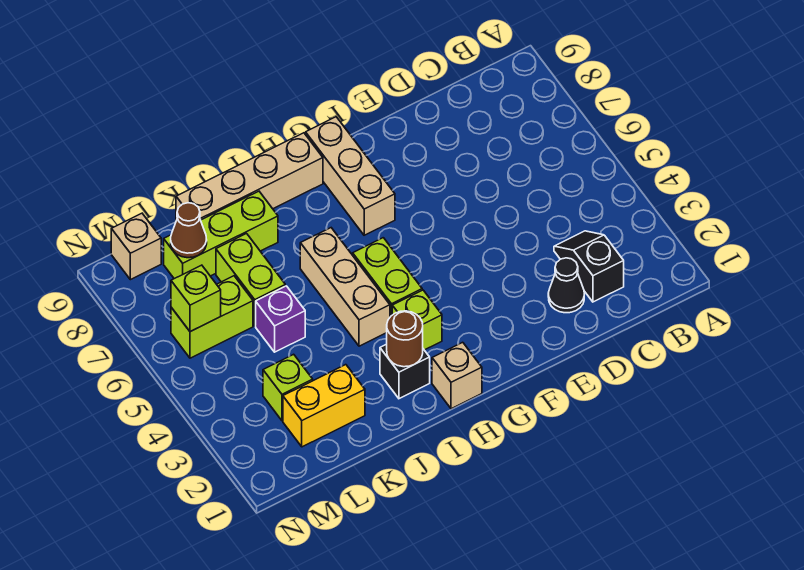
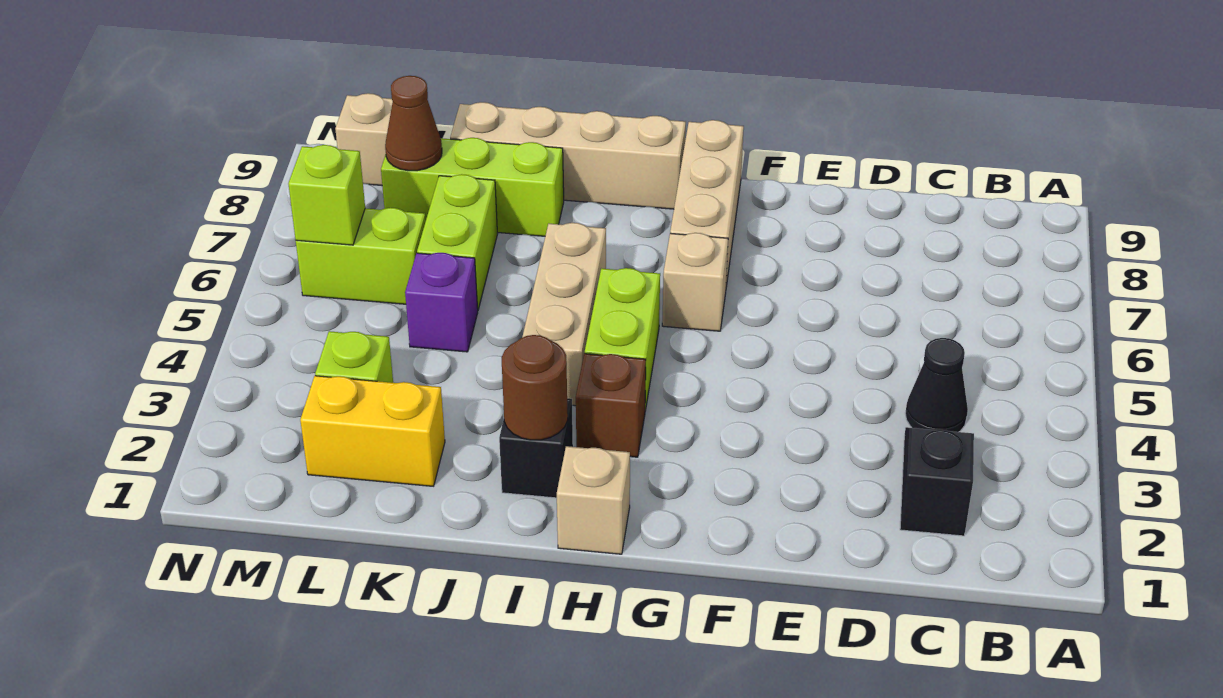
black 1x1 cone [548,258,584,313] -> black 1x1 cone moved to [905,338,968,432]
none -> tan 1x1 brick [662,233,728,331]
lime 1x1 brick [392,290,442,350] -> brown 1x1 brick [576,354,646,457]

